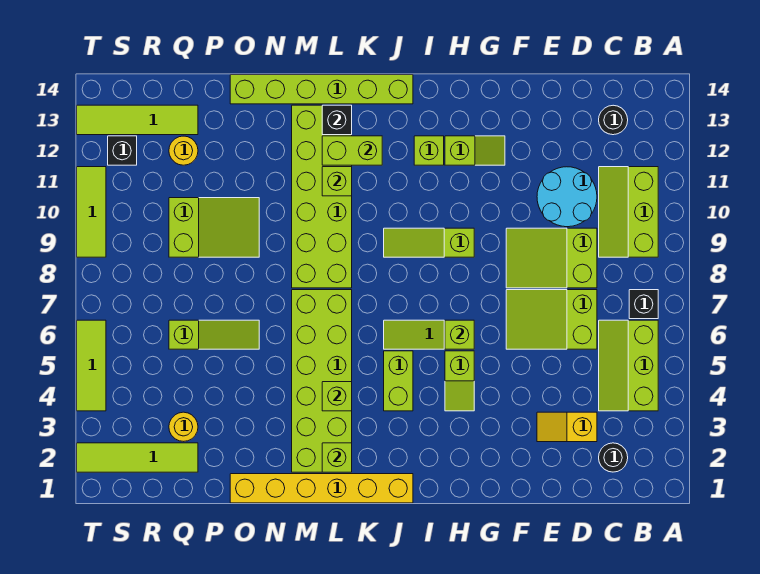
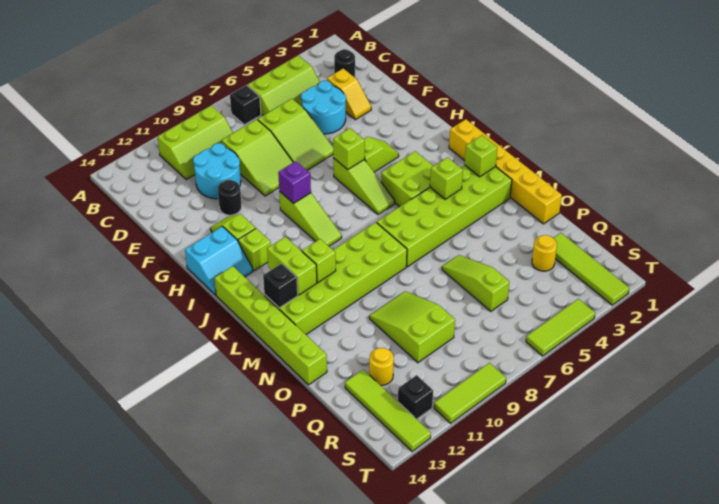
black 1x1 round brick [599,105,628,135] -> black 1x1 round brick moved to [218,180,242,215]
none -> cyan 2x2 round brick [301,81,346,134]
none -> purple 1x1 brick [278,161,311,204]
none -> cyan 2x2 slope [185,226,253,295]
lime 1x2 brick [384,351,413,411] -> lime 2x2 brick [381,151,433,207]

